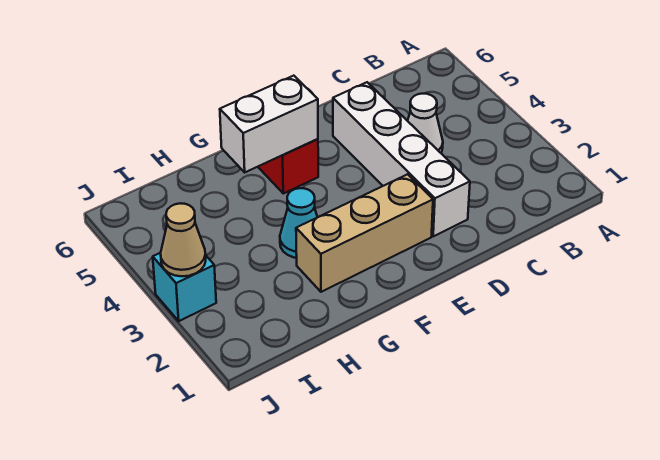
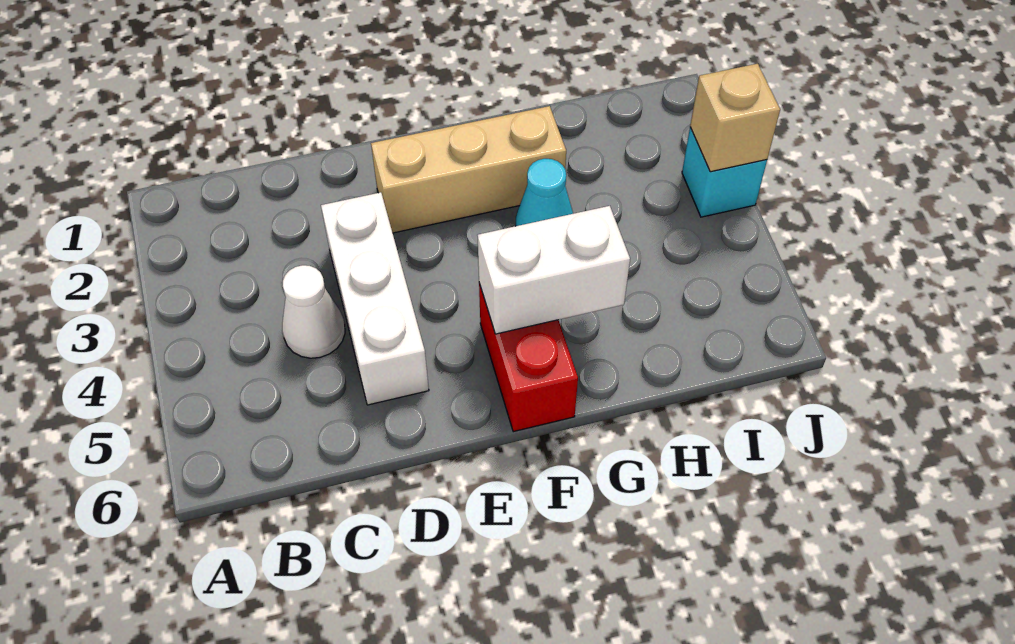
white 1x4 brick [333,82,470,236] -> white 1x3 brick [321,192,429,405]
tan 1x1 cone [161,203,206,276] -> tan 1x1 brick [690,64,780,172]

